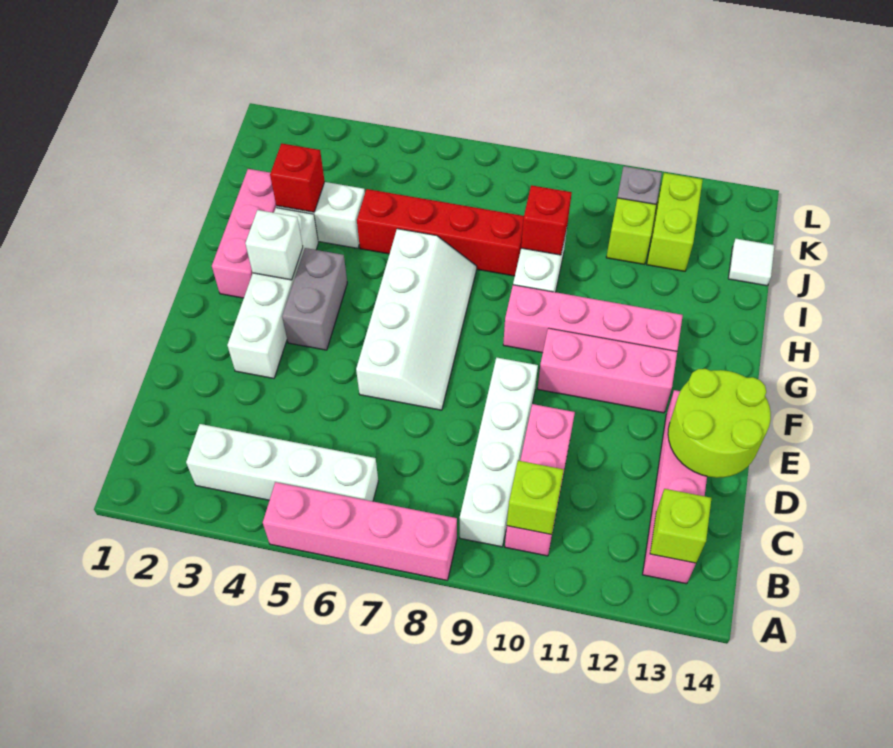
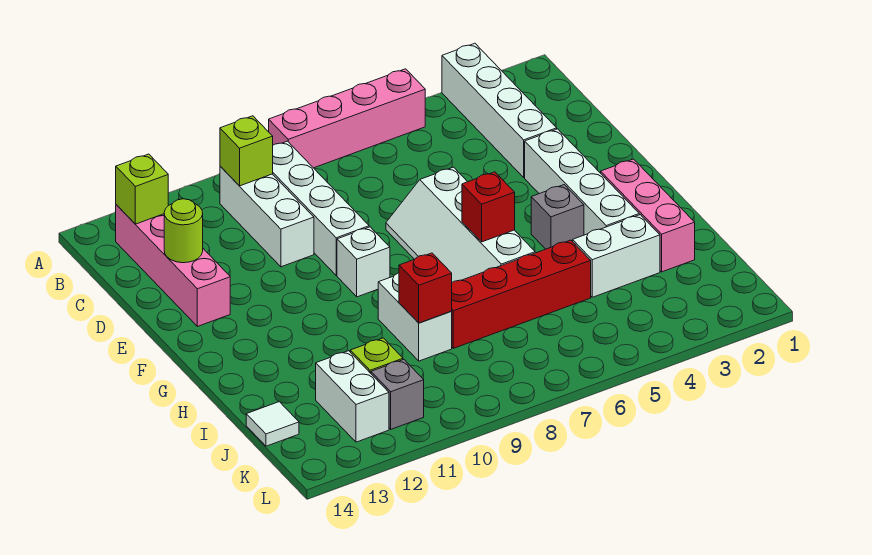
white 1x4 brick [186,424,378,501] -> white 1x4 brick turned to [442,43,557,177]
pink 1x3 brick [505,404,575,556] -> white 1x3 brick [220,166,314,267]
lime 2x2 round brick [668,369,771,478] -> lime 1x1 round brick [164,199,203,263]
grey 1x2 brick [282,248,347,350] -> grey 1x1 brick [531,185,584,249]
pink 1x3 brick [538,328,677,413] -> none
white 1x1 brick [245,210,303,280] -> white 1x1 brick moved to [337,227,390,297]
pink 1x4 brick [503,285,683,353] -> none
red 1x1 brick [270,143,325,212] -> red 1x1 brick moved to [462,172,515,242]
lime 1x2 brick [647,173,703,271] -> white 1x2 brick [316,351,389,442]

